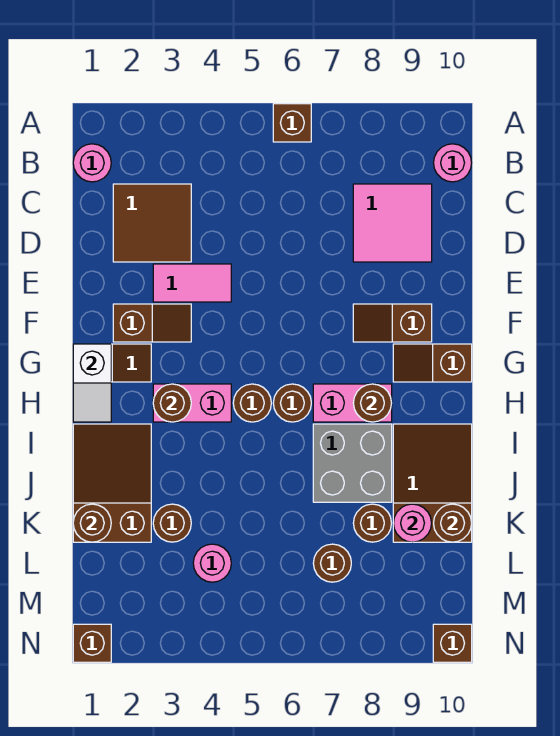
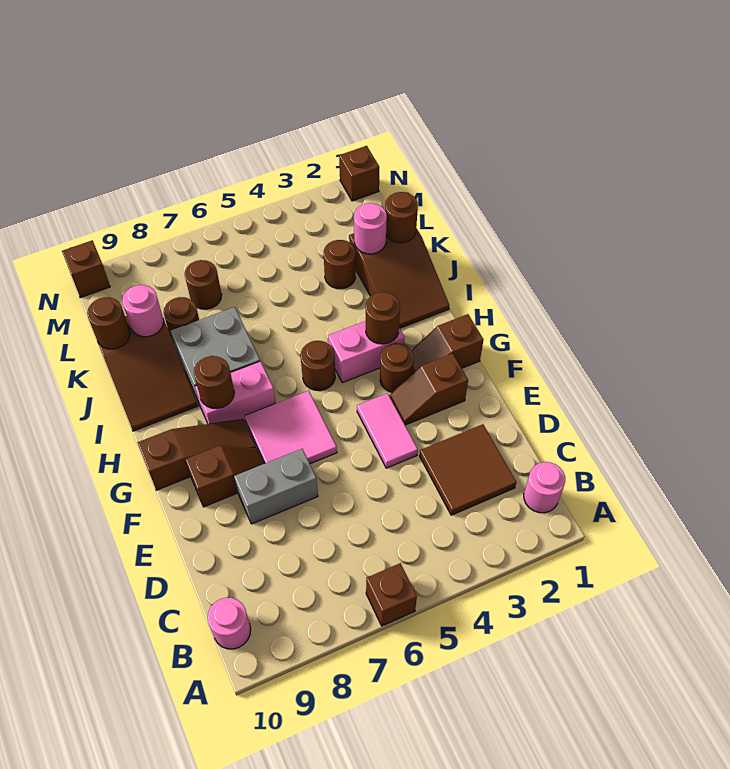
pink 2x2 tile [353,184,432,262] -> pink 2x2 tile moved to [245,391,337,464]
pink 1x2 tile [153,264,231,302] -> pink 1x2 tile turned to [357,393,418,468]
none -> grey 1x2 brick [234,449,318,524]
white 1x2 slope [73,344,111,422] -> none
brown 1x2 slope [393,344,472,382] -> brown 1x3 slope [138,419,256,490]
brown 1x1 round brick [273,384,311,422] -> brown 1x1 round brick moved to [380,343,414,392]
pink 1x1 round brick [193,544,231,582] -> pink 1x1 round brick moved to [354,203,387,254]

